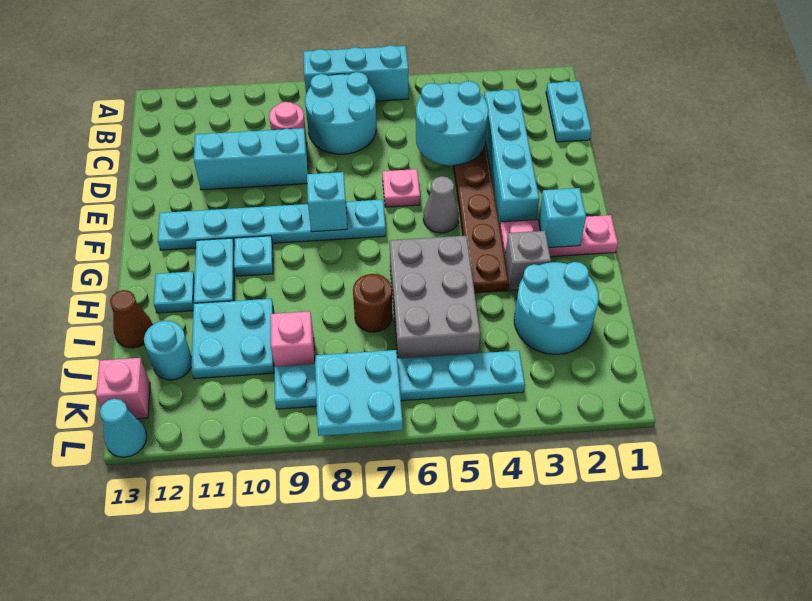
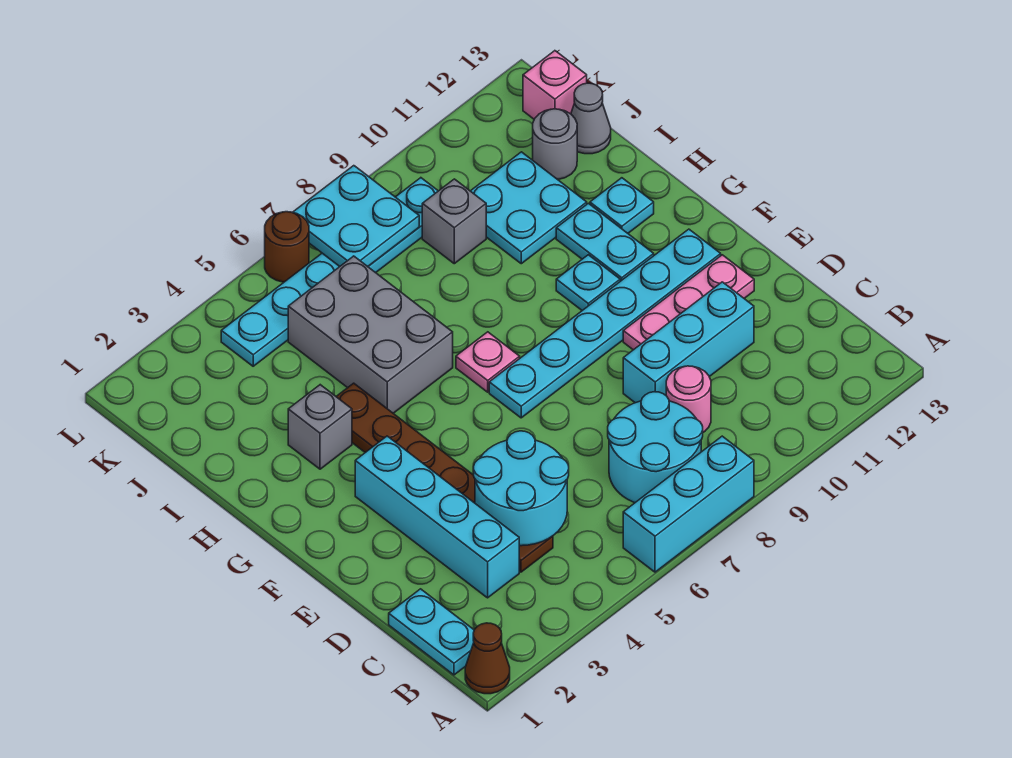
pink 1x1 plate [383,169,420,207] -> pink 1x1 plate moved to [456,332,520,392]
grey 1x1 cone [423,176,459,233] -> grey 1x1 cone moved to [571,83,611,154]
cyan 1x1 brick [307,172,347,232] -> none
pink 1x3 plate [500,215,618,257] -> pink 1x3 plate moved to [623,255,754,350]
cyan 1x1 brick [538,188,586,248] -> none
cyan 2x2 round brick [514,262,599,354] -> none
brown 1x1 round brick [353,274,392,332] -> brown 1x1 round brick moved to [265,212,309,282]
brown 1x1 cone [110,290,153,348] -> brown 1x1 cone moved to [465,623,510,694]
pink 1x1 brick [271,311,315,367] -> grey 1x1 brick [422,179,486,264]
cyan 1x1 round brick [144,321,192,380] -> grey 1x1 round brick [533,109,577,179]
cyan 1x1 cone [100,399,147,457] -> none

